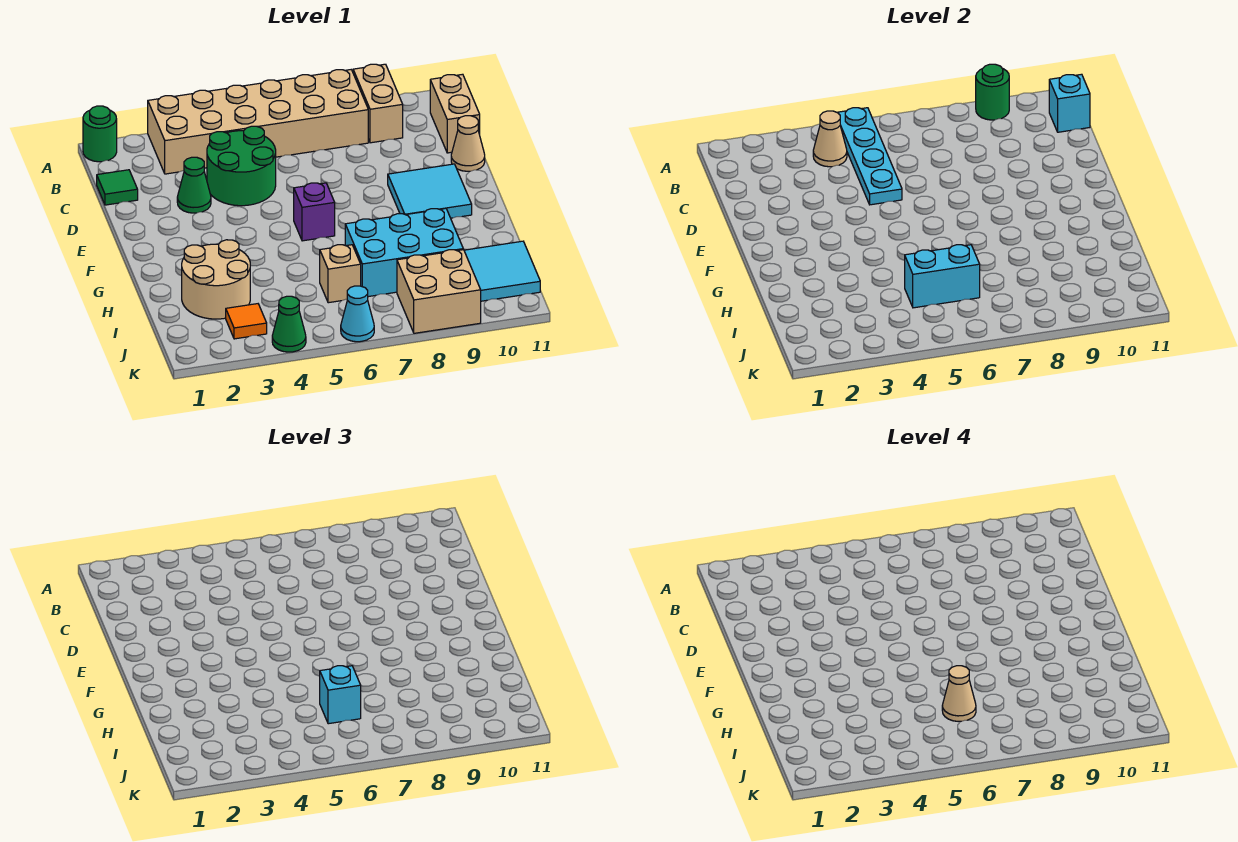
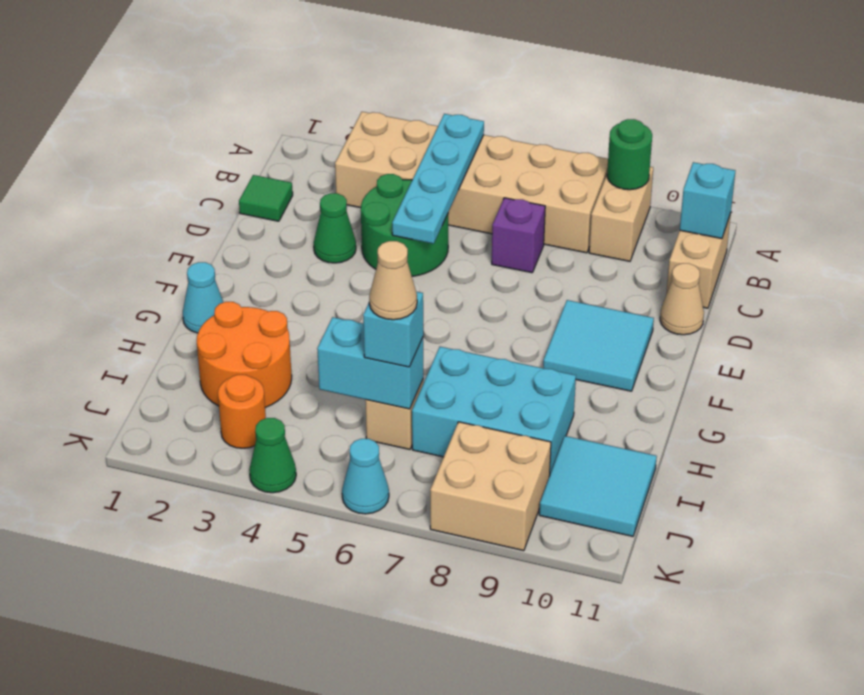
green 1x1 round brick [83,106,117,162] -> none
tan 1x1 cone [813,111,847,167] -> none
purple 1x1 brick [294,183,335,241] -> purple 1x1 brick moved to [492,198,545,273]
none -> cyan 1x1 cone [183,262,223,333]
tan 2x2 round brick [182,240,250,319] -> orange 2x2 round brick [197,302,292,408]
orange 1x1 tile [226,304,267,339] -> orange 1x1 round brick [218,375,266,448]

